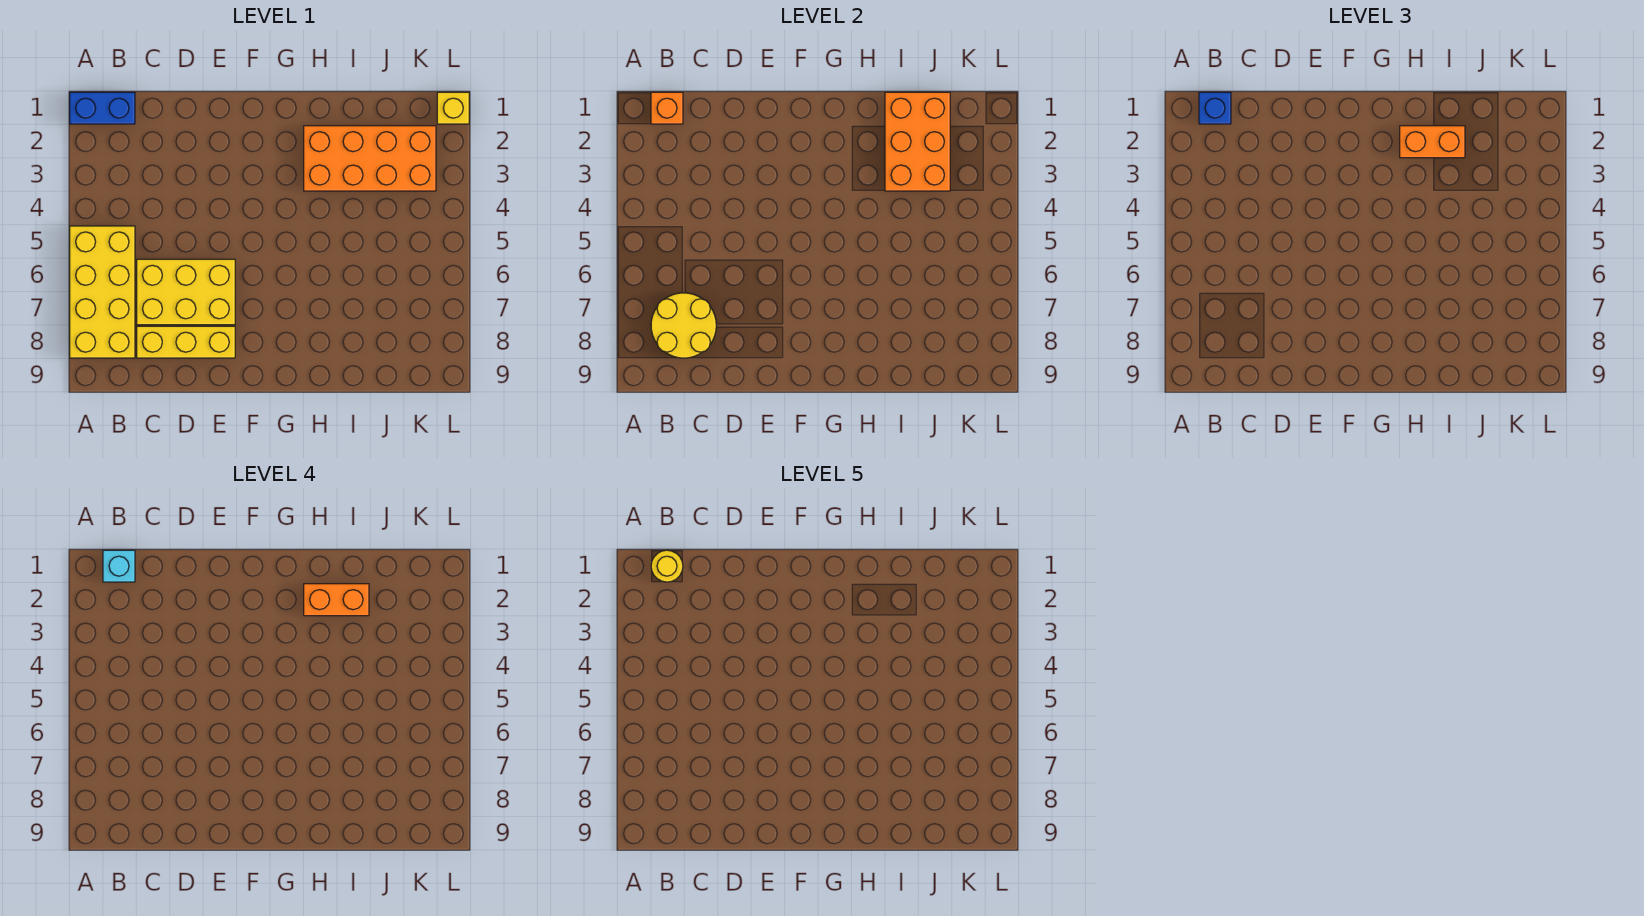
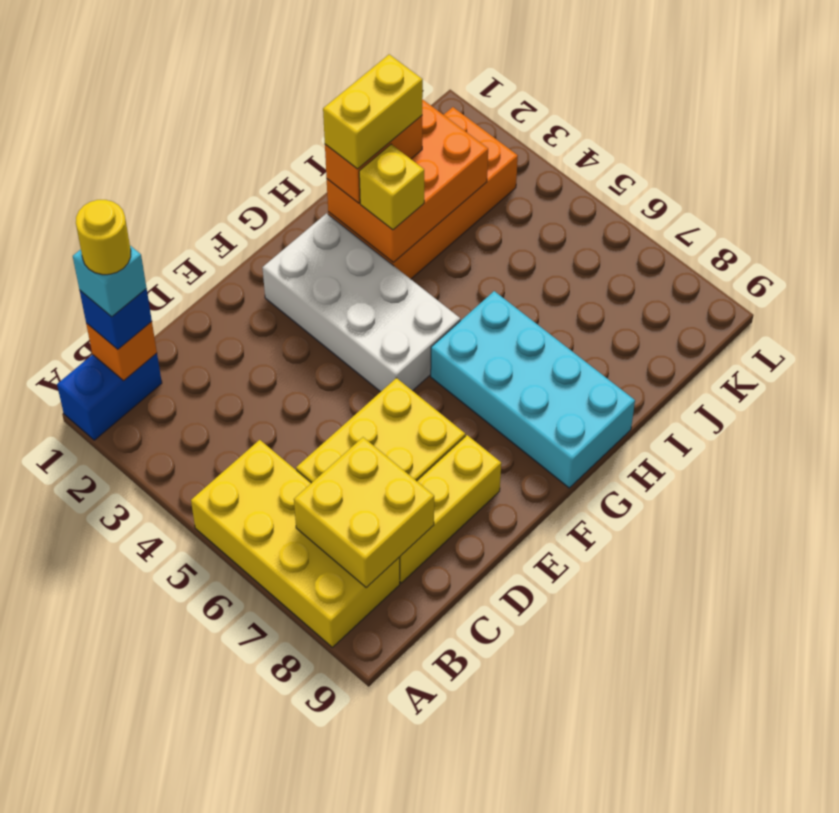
yellow 2x2 round brick [651,293,716,358] -> yellow 2x2 brick [294,437,434,588]
none -> white 2x4 brick [262,213,460,392]
none -> cyan 2x4 brick [431,291,635,488]
orange 1x2 brick [304,584,369,616] -> yellow 1x2 brick [323,54,423,169]
orange 2x3 brick [885,92,950,191] -> orange 2x3 brick turned to [327,99,488,263]
yellow 1x1 brick [437,92,469,124] -> yellow 1x1 brick moved to [359,144,424,230]

